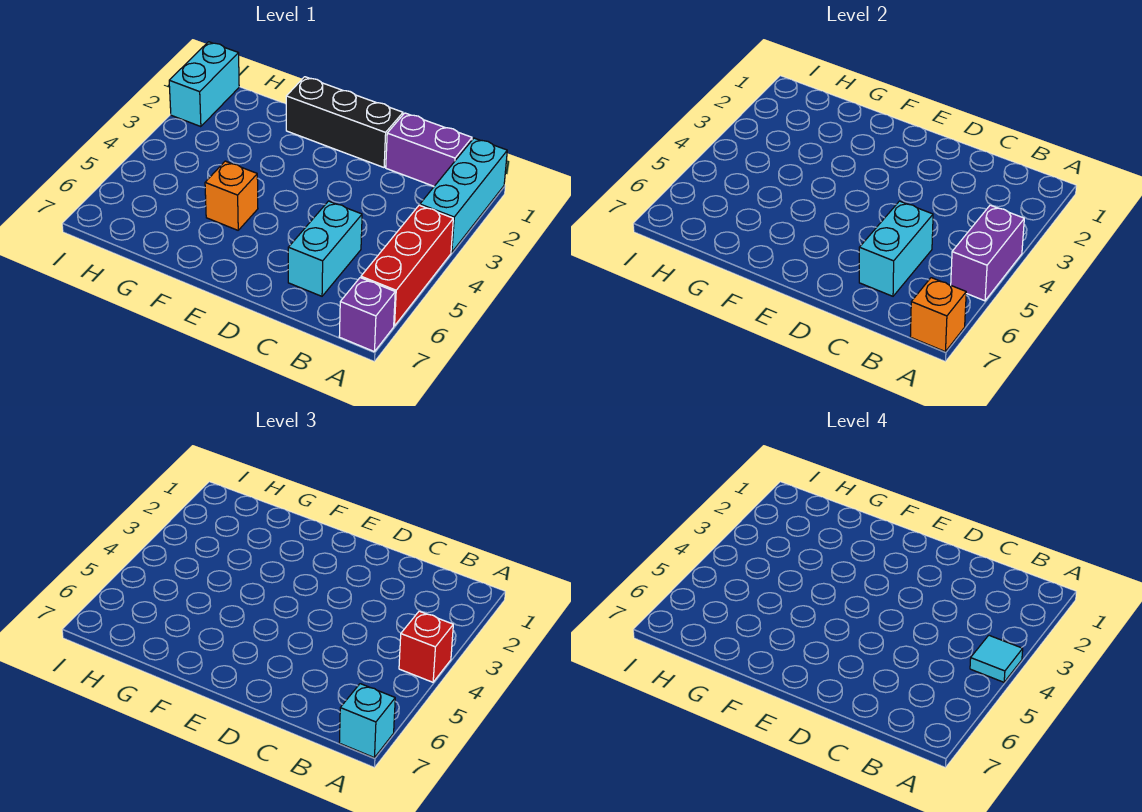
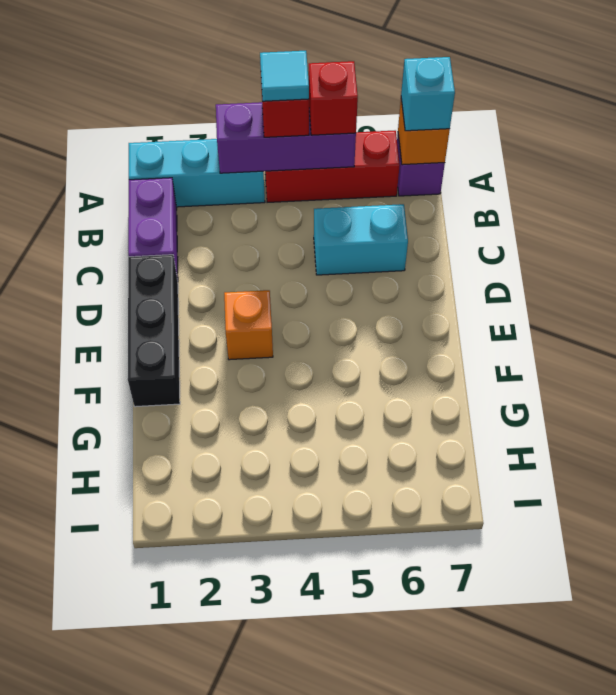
purple 1x2 brick [951,205,1024,301] -> purple 1x3 brick [216,102,356,173]
none -> red 1x1 brick [309,61,358,135]
cyan 1x2 brick [859,201,933,296] -> none
orange 1x1 brick [205,161,258,230] -> orange 1x1 brick moved to [224,290,273,360]
cyan 1x2 brick [169,42,239,127] -> none

